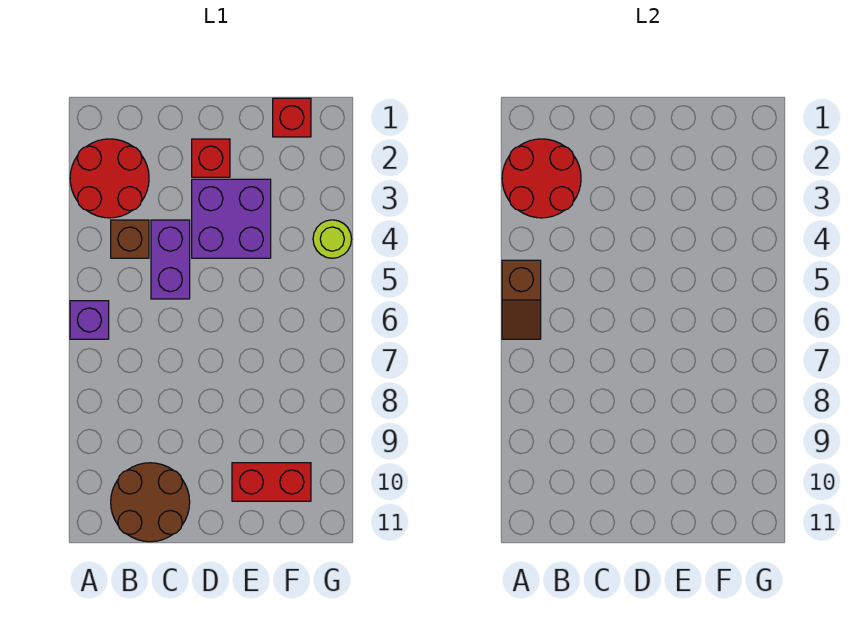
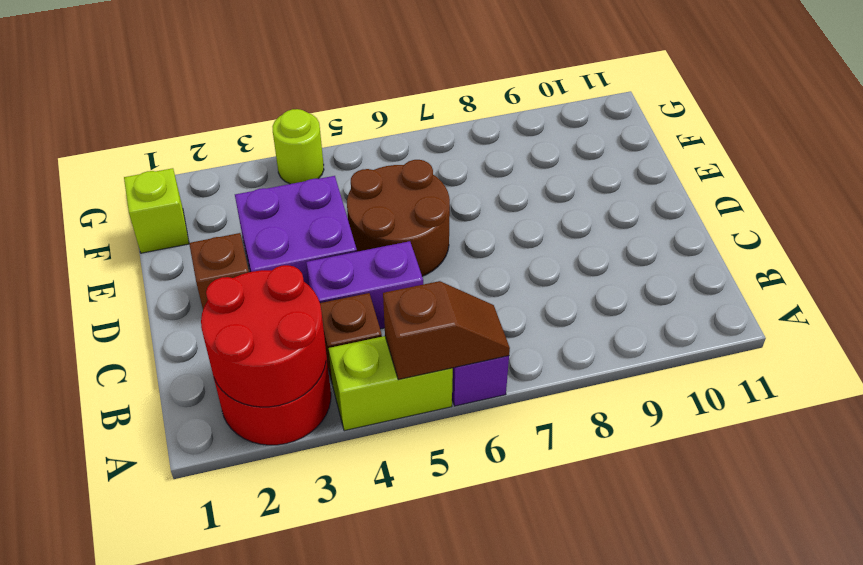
none -> lime 1x2 brick [328,336,453,431]
brown 2x2 round brick [111,463,190,542] -> brown 2x2 round brick moved to [347,160,450,276]
red 1x1 brick [192,139,230,177] -> brown 1x1 brick [189,233,249,309]
red 1x2 brick [232,463,311,501] -> none
red 1x1 brick [273,98,311,137] -> lime 1x1 brick [124,168,189,253]

